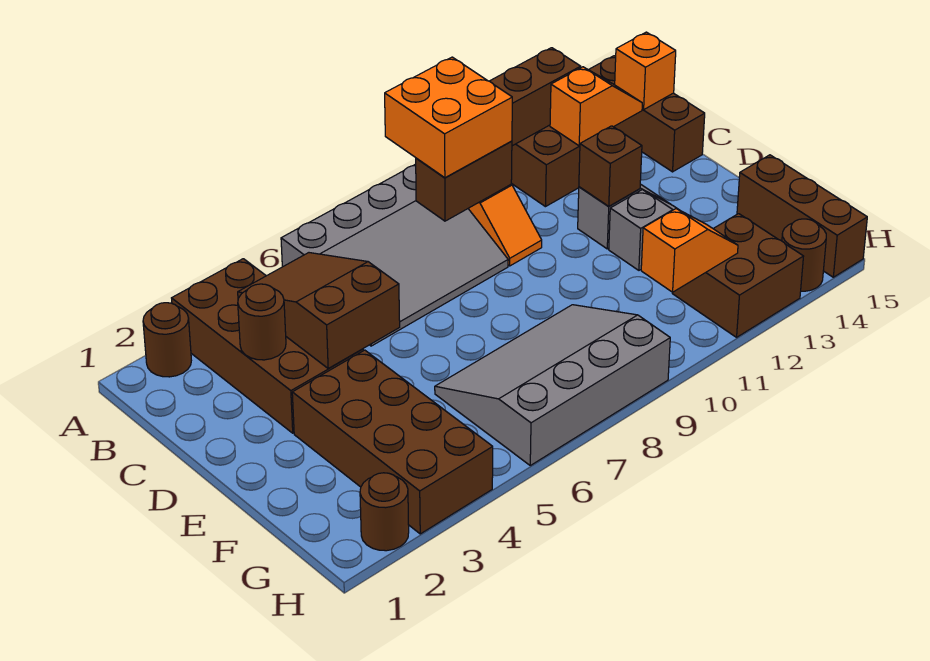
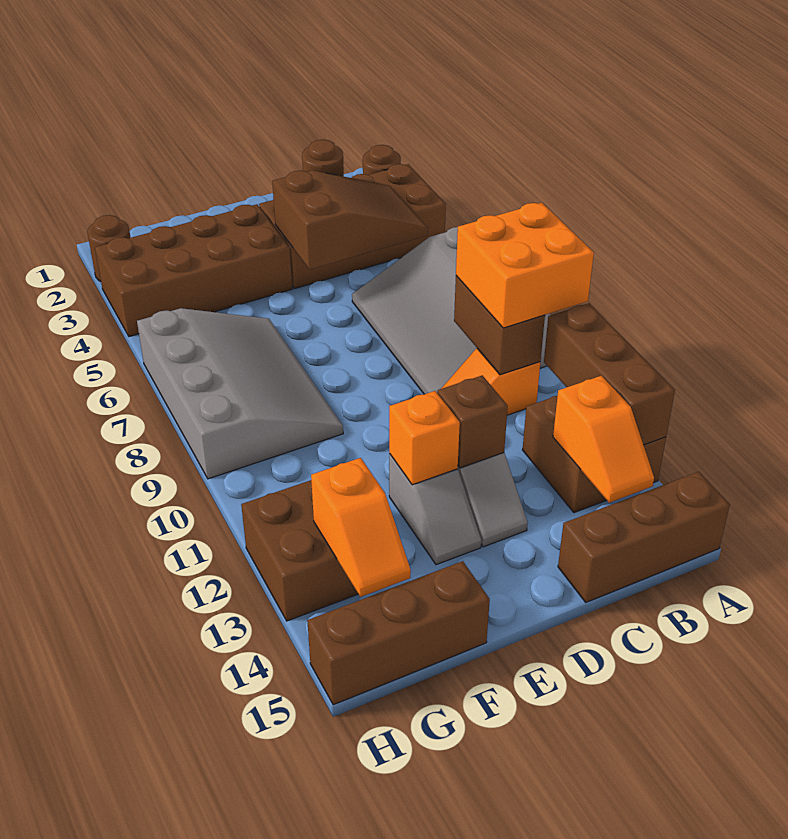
orange 1x1 brick [615,32,676,110] -> orange 1x1 brick moved to [389,391,460,485]
orange 1x2 slope [641,209,738,292] -> orange 1x2 slope moved to [311,458,411,597]
brown 1x1 round brick [782,219,826,291] -> none

